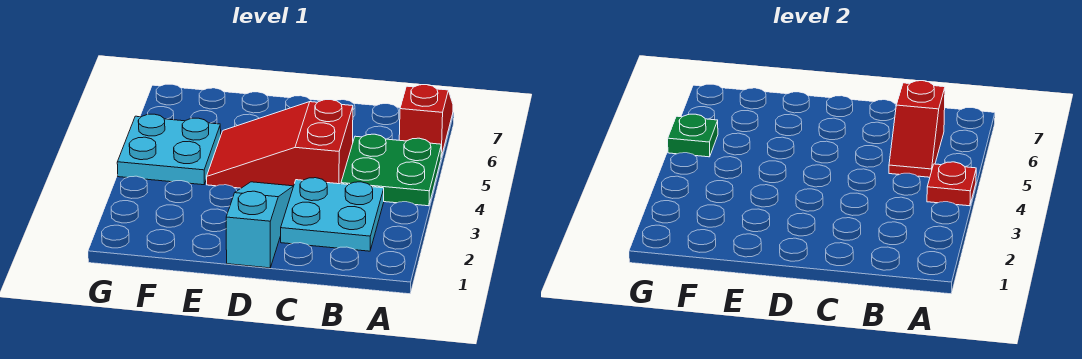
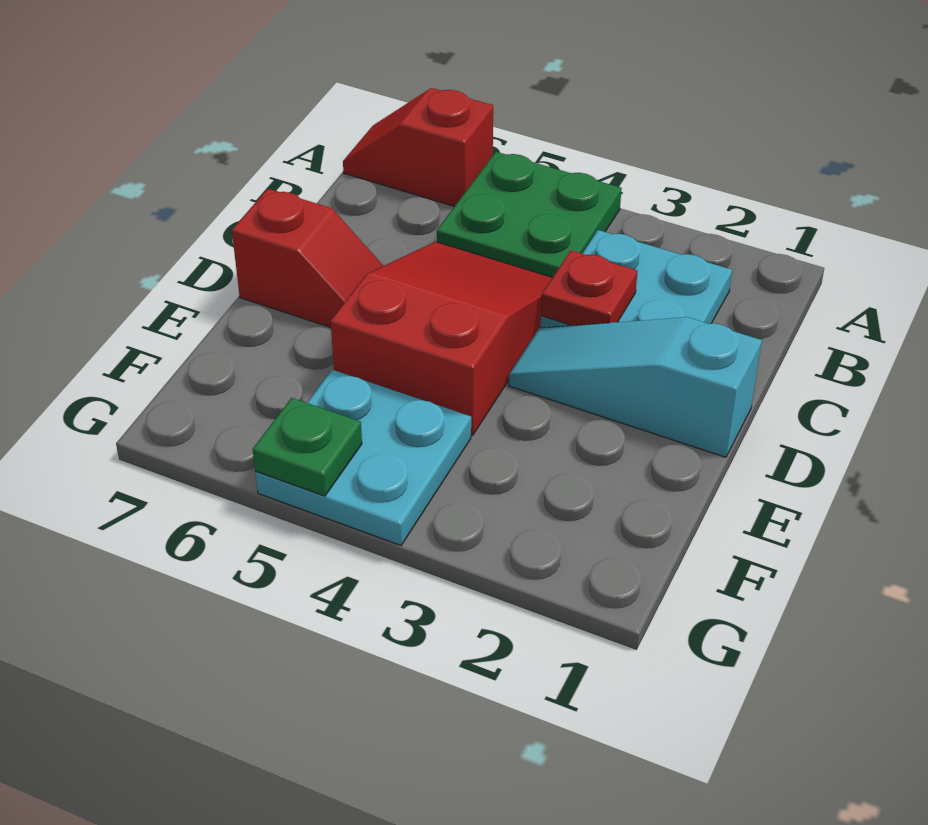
red 1x1 plate [927,162,976,206] -> red 1x1 plate moved to [541,251,638,326]
red 1x2 slope [889,81,945,177] -> red 1x2 slope moved to [232,189,383,327]
red 2x3 slope [207,100,353,188] -> red 2x3 slope turned to [331,242,552,435]

